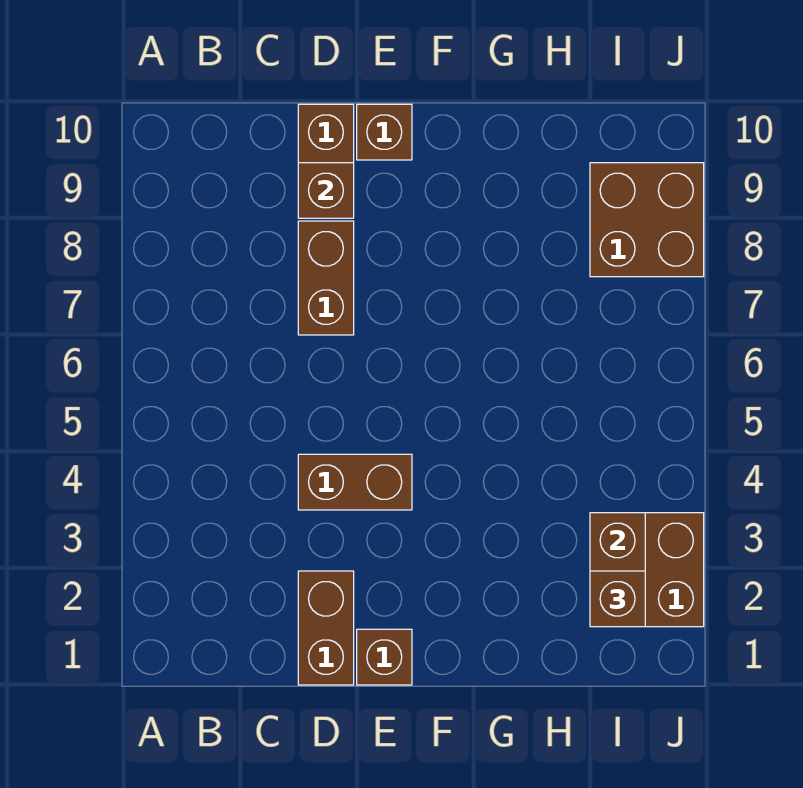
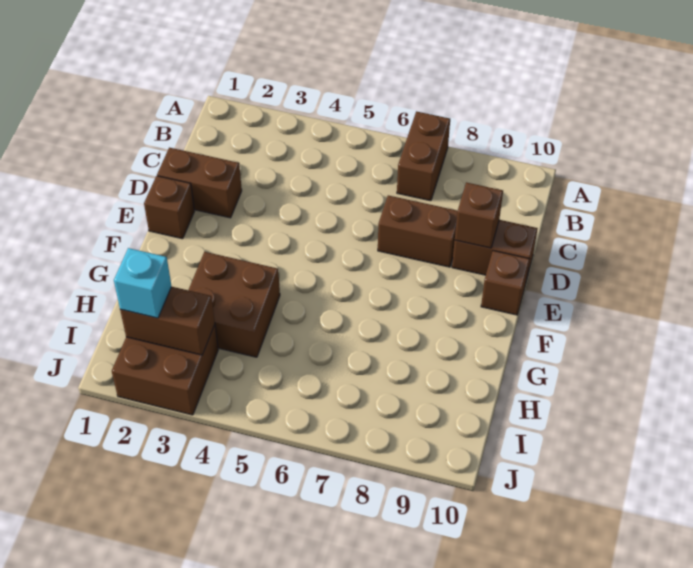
brown 1x2 brick [298,454,412,510] -> brown 1x2 brick moved to [397,111,450,201]
brown 1x1 brick [590,571,645,627] -> cyan 1x1 brick [114,248,172,318]
brown 2x2 brick [590,163,704,277] -> brown 2x2 brick moved to [189,252,280,357]

